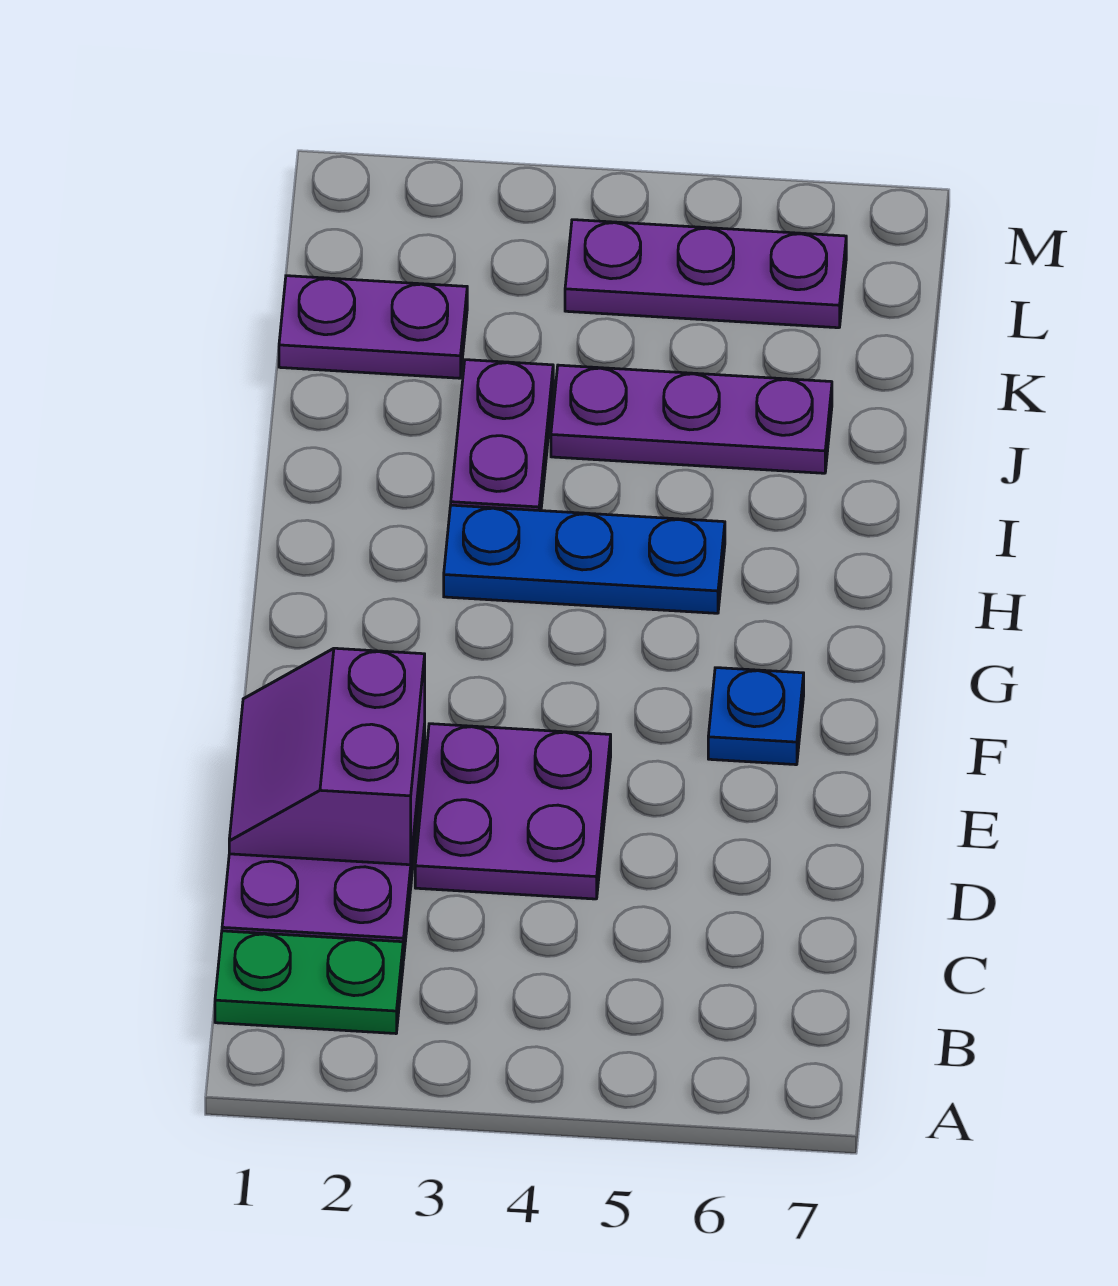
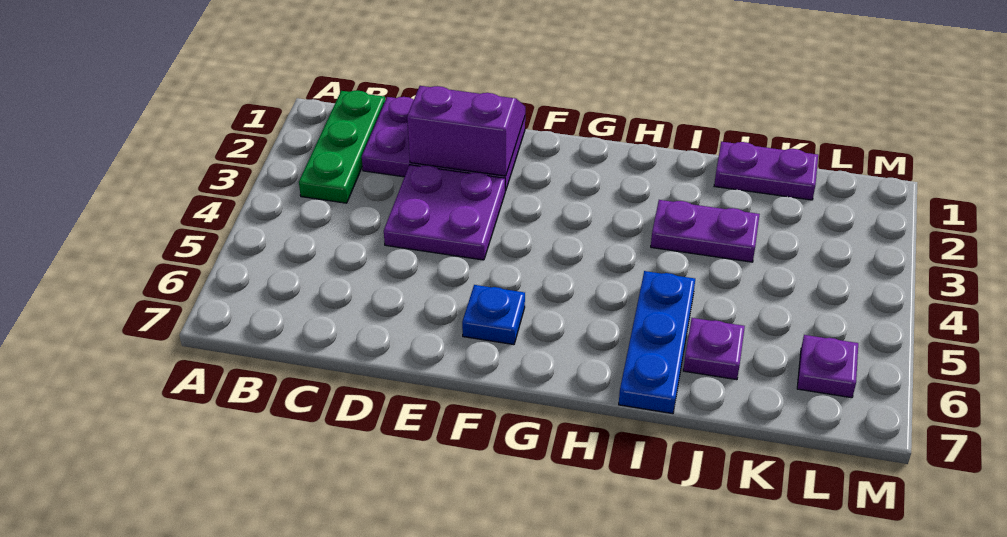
green 1x2 plate [215,931,403,1034] -> green 1x3 plate [299,91,385,203]
blue 1x3 plate [444,505,725,613] -> blue 1x3 plate moved to [619,271,695,414]
purple 1x3 plate [551,365,832,473] -> purple 1x1 plate [683,318,745,380]
purple 1x2 plate [279,276,467,378] -> purple 1x2 plate turned to [714,142,818,200]
purple 1x3 plate [565,220,846,328] -> purple 1x1 plate [797,335,858,398]

